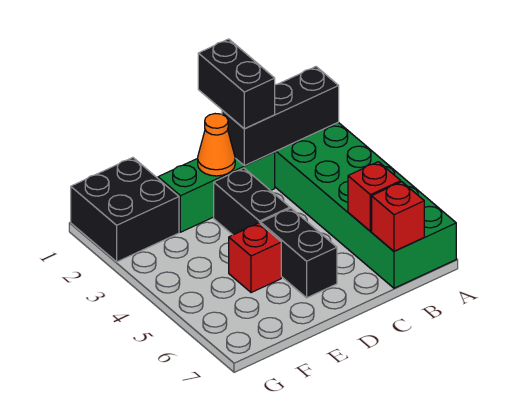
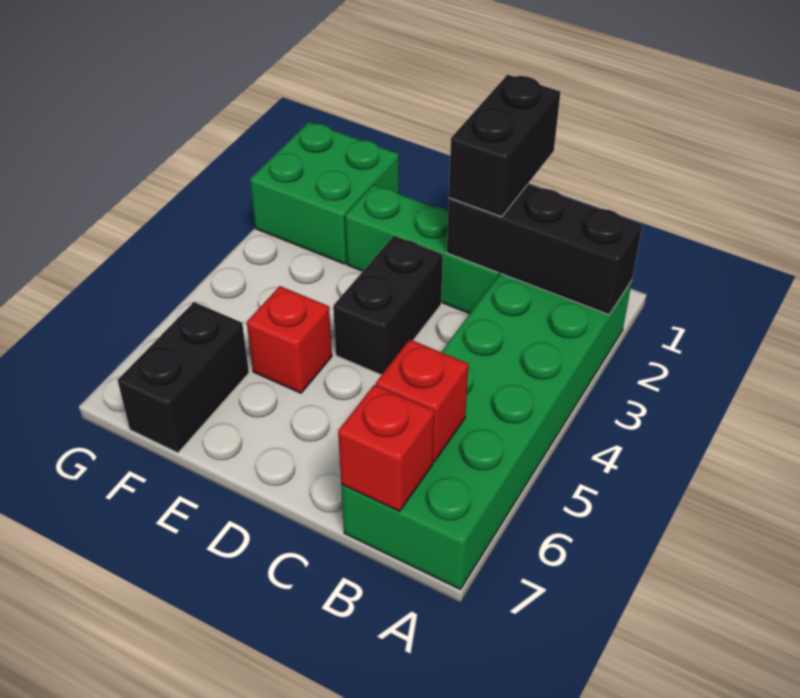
orange 1x1 cone [198,114,235,176] -> none
black 1x2 brick [261,208,337,298] -> black 1x2 brick moved to [118,302,249,453]
black 2x2 brick [71,158,179,262] -> green 2x2 brick [250,122,399,264]

